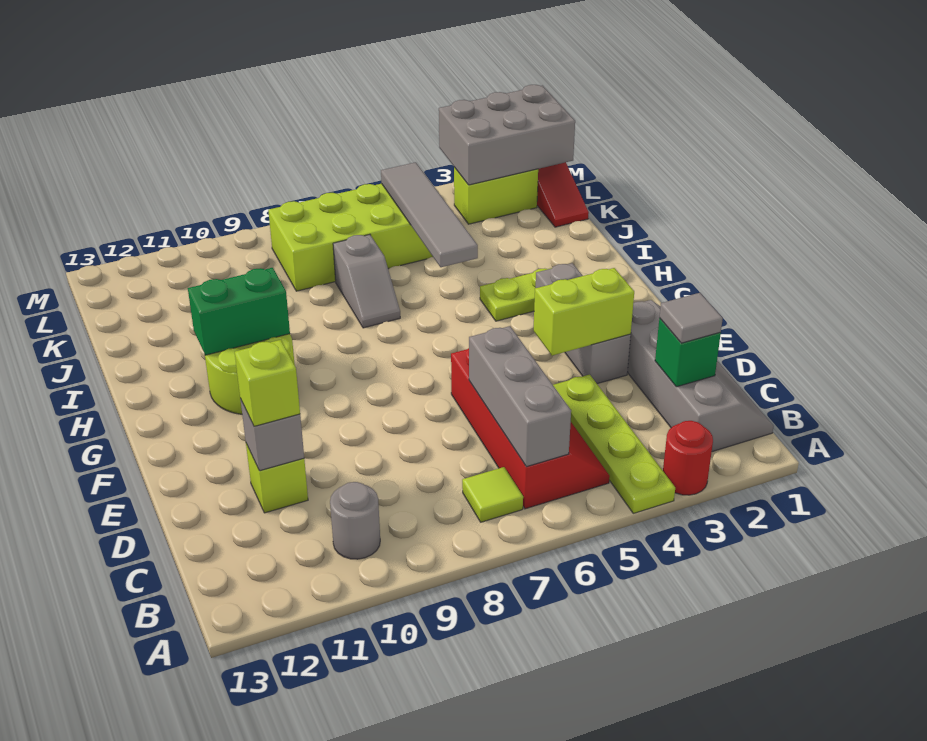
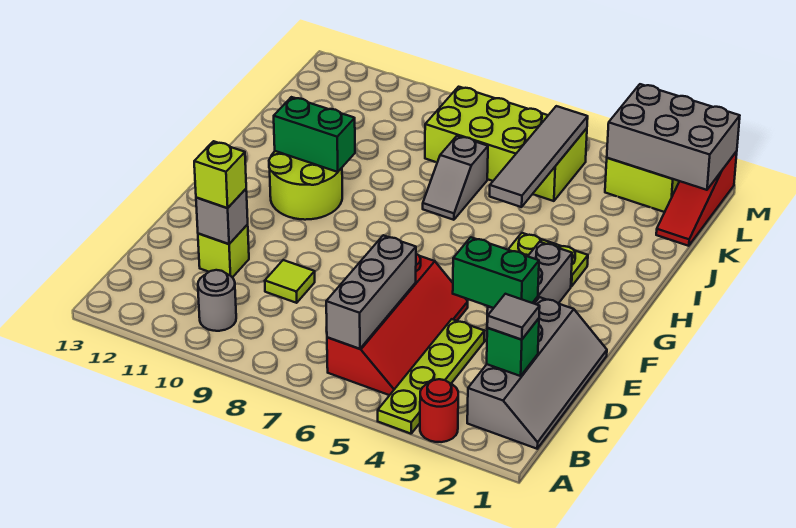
lime 1x1 tile [462,467,523,522] -> lime 1x1 tile moved to [265,260,315,303]
lime 1x2 brick [534,268,634,356] -> green 1x2 brick [453,237,539,308]

